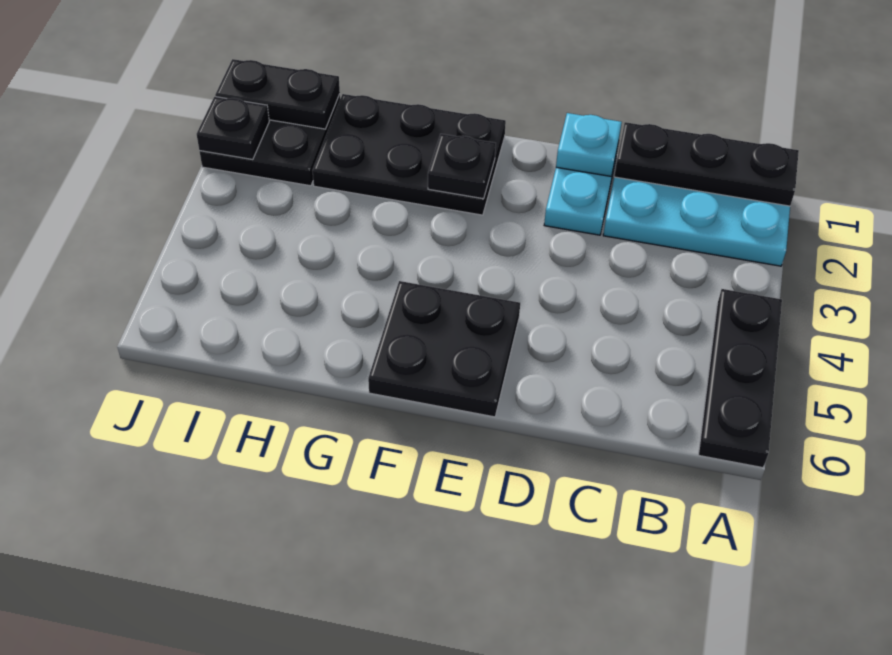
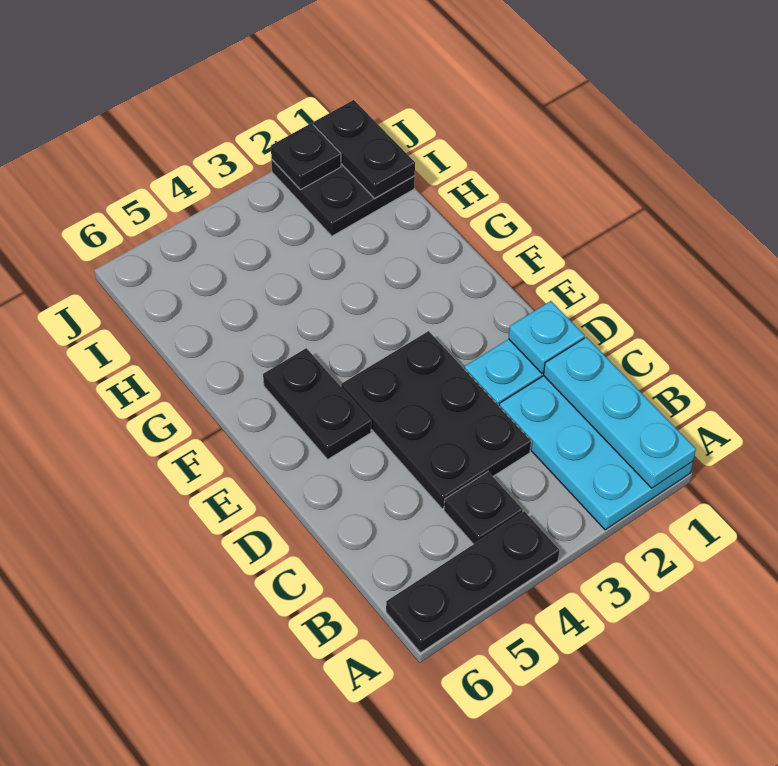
black 1x3 plate [614,122,799,206] -> cyan 1x3 plate [544,337,696,488]
black 2x2 plate [368,281,520,417] -> black 1x2 plate [263,348,371,459]
black 2x3 plate [312,94,506,215] -> black 2x3 plate moved to [341,331,531,509]
black 1x1 plate [428,134,496,199] -> black 1x1 plate moved to [444,472,523,544]

